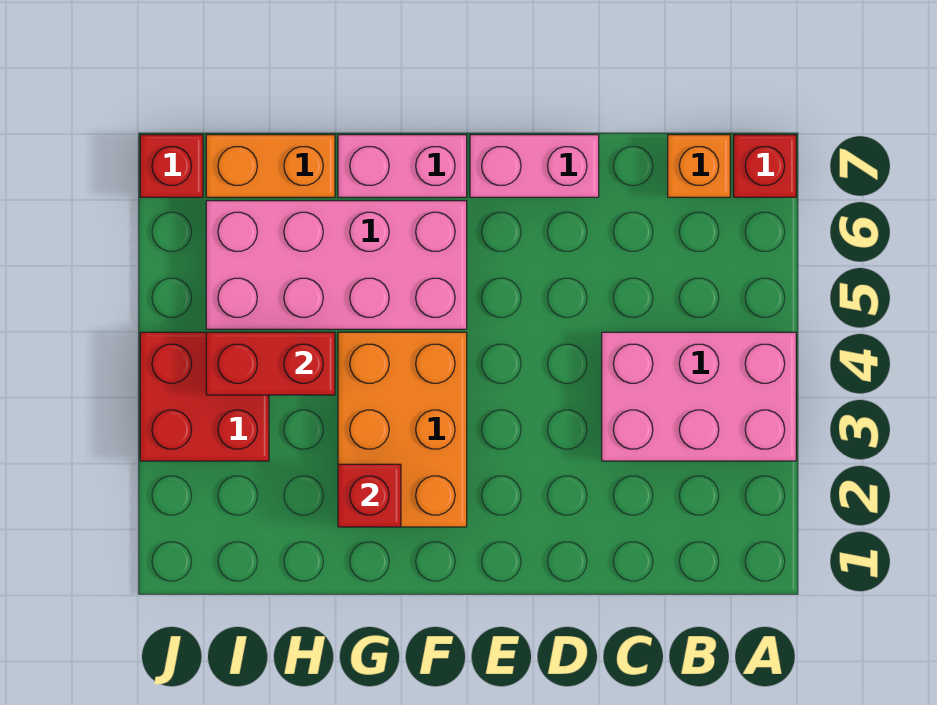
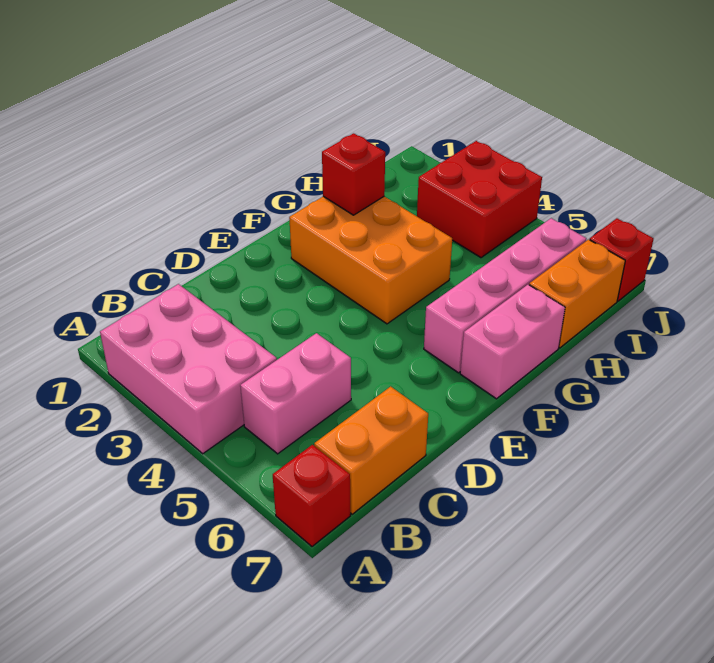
pink 2x3 brick [602,332,796,461] -> pink 2x3 brick turned to [100,284,277,454]
orange 1x1 brick [668,135,730,197] -> orange 1x2 brick [314,386,428,514]
pink 1x2 brick [470,135,599,197] -> pink 1x2 brick moved to [240,333,351,454]
pink 2x4 brick [206,201,467,329] -> pink 1x4 brick [424,218,586,373]
red 1x2 brick [206,332,335,395] -> none

